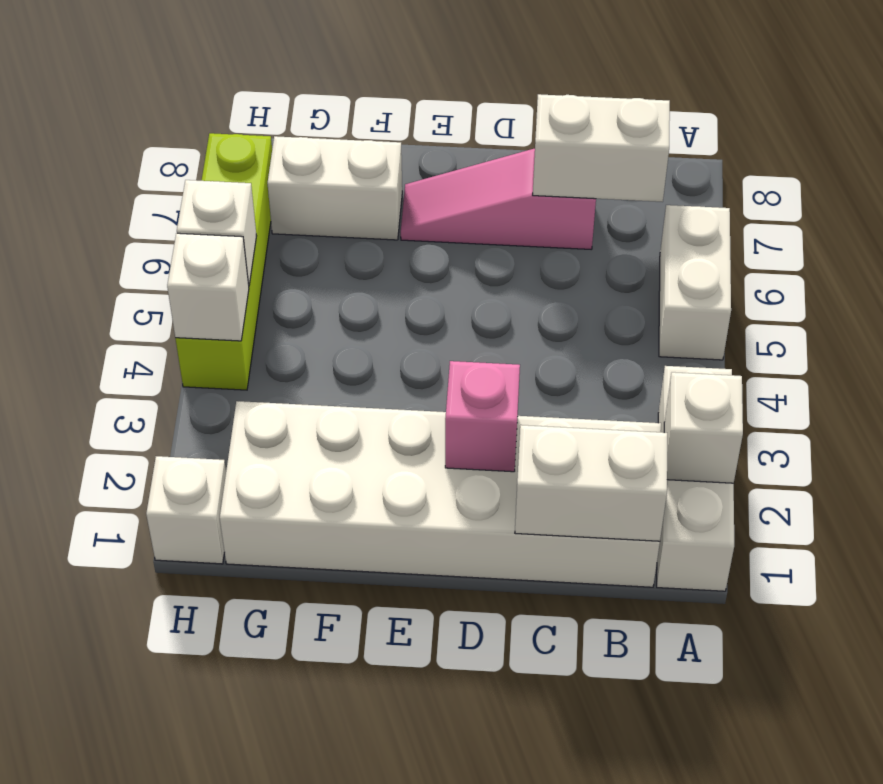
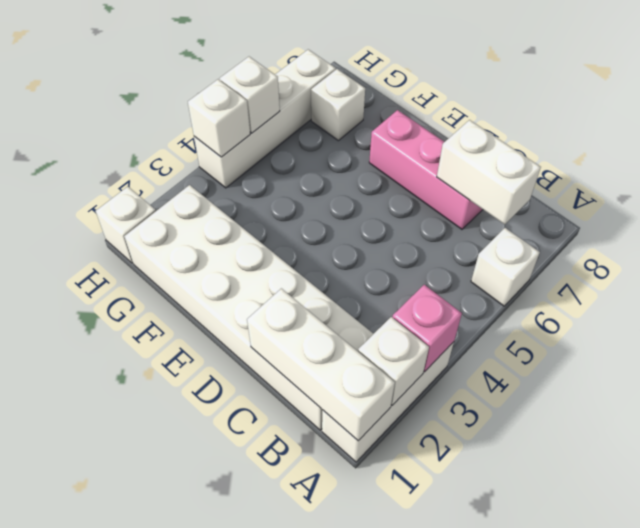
white 1x2 brick [659,205,731,360] -> white 1x1 brick [471,228,540,306]
white 1x2 brick [515,425,667,541] -> white 1x3 brick [247,288,395,441]
pink 1x3 slope [401,149,596,249] -> pink 1x3 brick [369,110,483,229]
pink 1x1 brick [445,361,520,472] -> pink 1x1 brick moved to [392,285,462,372]
white 1x2 brick [268,136,402,240] -> white 1x1 brick [311,69,365,141]
lime 1x4 brick [175,133,272,390] -> white 1x4 brick [194,49,336,188]

